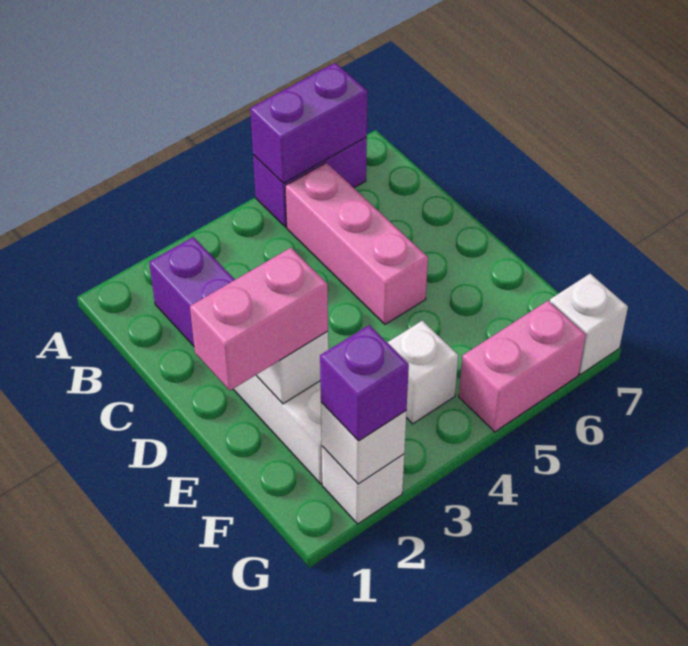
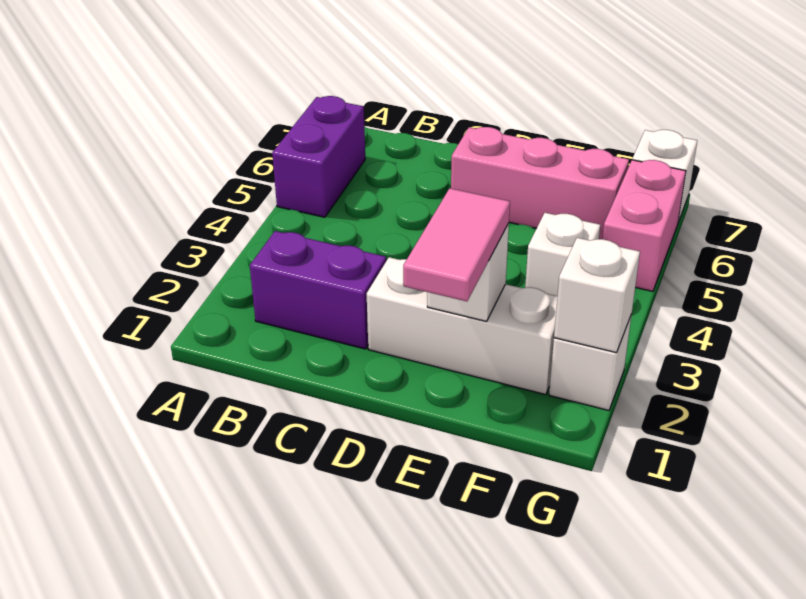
purple 1x2 brick [250,63,367,183] -> none
pink 1x3 brick [285,163,428,324] -> pink 1x3 brick moved to [451,127,629,239]
pink 1x2 brick [190,248,328,391] -> pink 1x2 tile [403,188,510,301]
purple 1x1 brick [320,325,409,441] -> none

